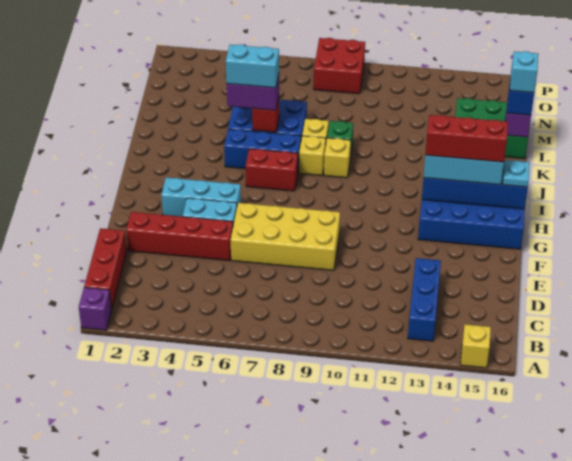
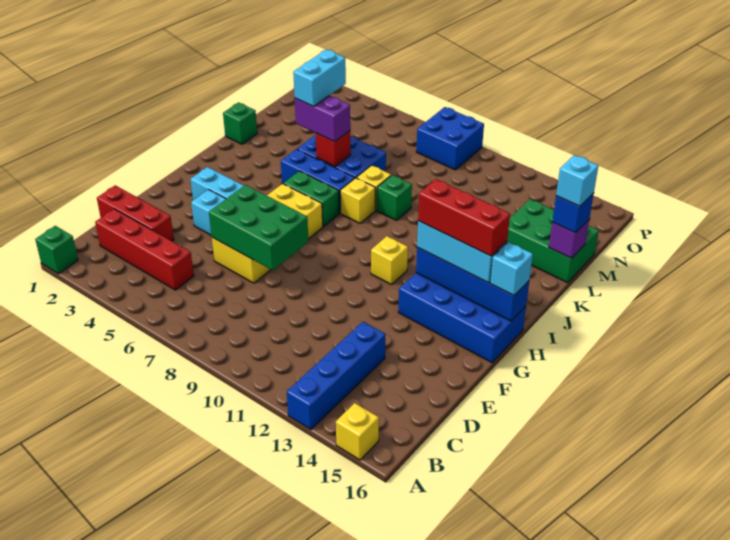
purple 1x1 brick [79,287,112,330] -> green 1x1 brick [35,226,78,274]
red 1x3 brick [84,228,127,309] -> red 1x3 brick turned to [97,185,174,241]
blue 1x3 brick [408,258,441,341] -> blue 1x4 brick [287,322,386,430]
red 1x4 brick [126,212,233,261] -> red 1x4 brick moved to [95,209,194,290]
yellow 2x4 brick [231,203,340,271] -> yellow 2x4 brick turned to [212,184,323,283]
none -> green 2x3 brick [209,185,308,270]
cyan 1x1 plate [503,160,530,187] -> cyan 1x1 brick [490,242,533,295]
red 1x2 brick [246,149,298,191] -> green 1x2 brick [283,171,339,226]
yellow 1x1 brick [324,138,351,178] -> yellow 1x1 brick moved to [371,236,408,285]
none -> green 1x1 brick [223,102,257,144]
cyan 1x2 brick [226,44,279,88] -> cyan 1x2 brick turned to [293,50,346,106]
red 2x2 brick [314,38,365,94] -> blue 2x2 brick [416,107,484,170]

